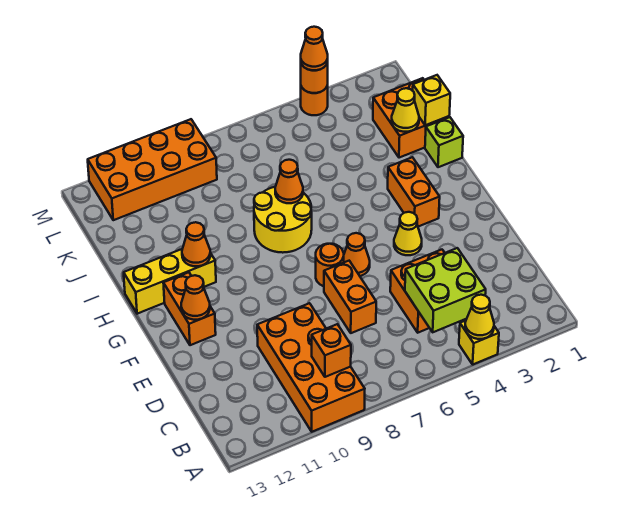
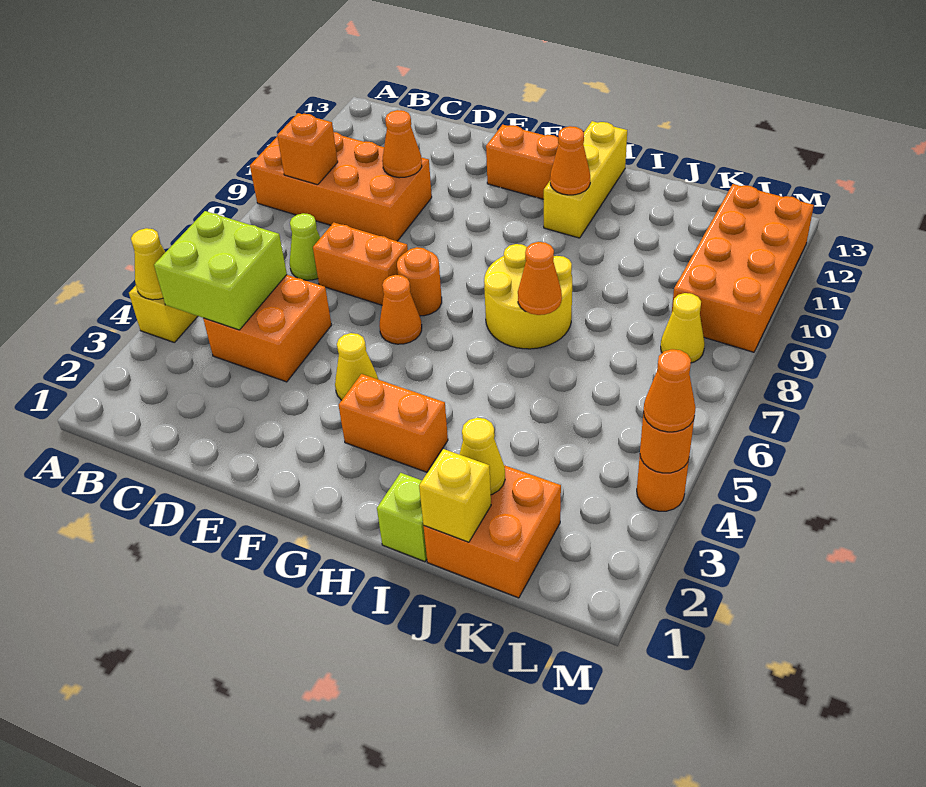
none -> lime 1x1 cone [289,213,320,280]
orange 1x1 cone [181,275,210,320] -> orange 1x1 cone moved to [382,110,422,178]
none -> yellow 1x1 cone [661,293,705,363]

